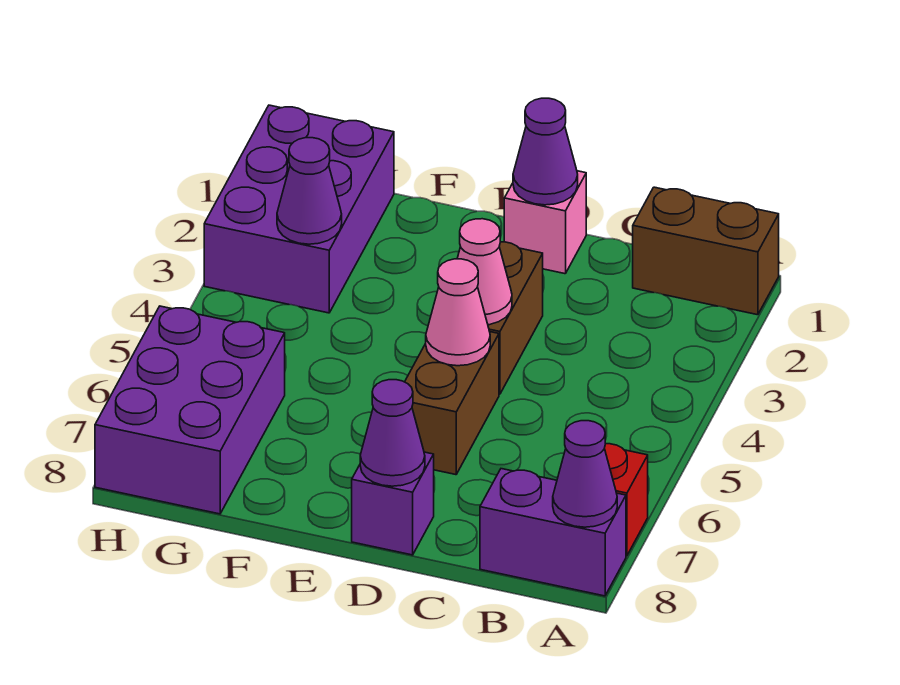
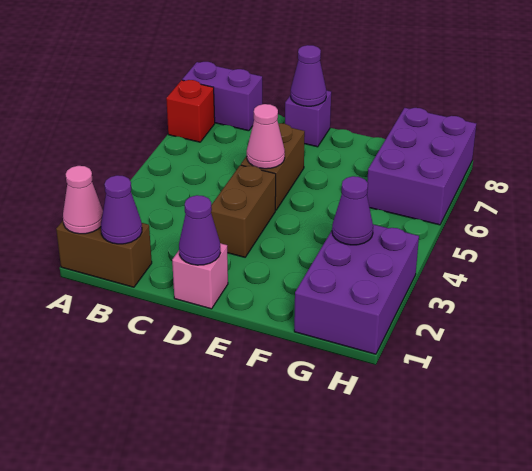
purple 1x1 cone [553,421,617,527] -> purple 1x1 cone moved to [101,175,142,244]
pink 1x1 cone [457,219,512,325] -> pink 1x1 cone moved to [63,166,103,234]

